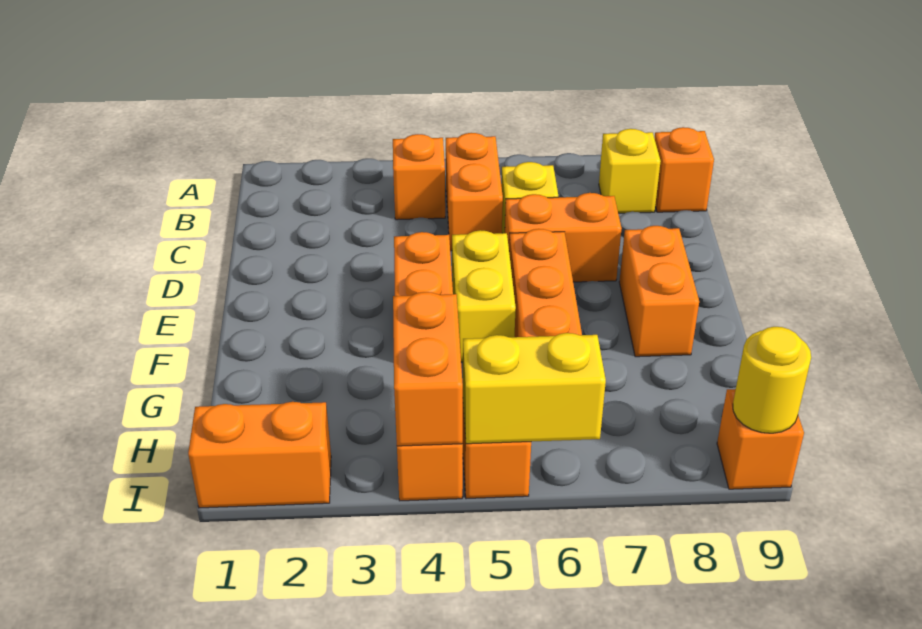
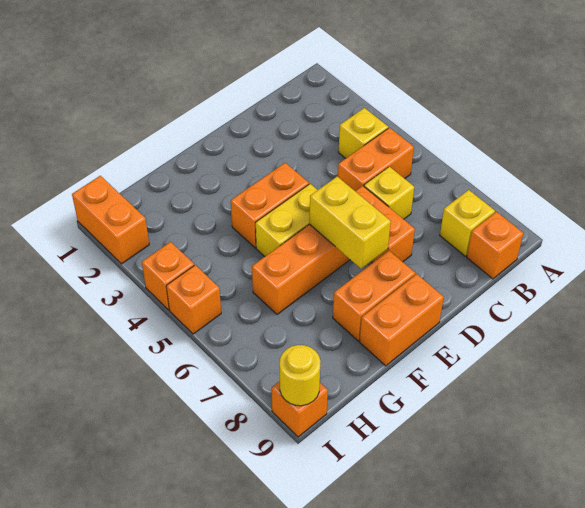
orange 1x1 brick [393,134,445,220] -> yellow 1x1 brick [338,108,388,158]
orange 1x2 brick [393,292,463,446] -> orange 1x2 brick moved to [360,274,444,366]
yellow 1x2 brick [463,333,606,444] -> yellow 1x2 brick moved to [309,177,391,269]

